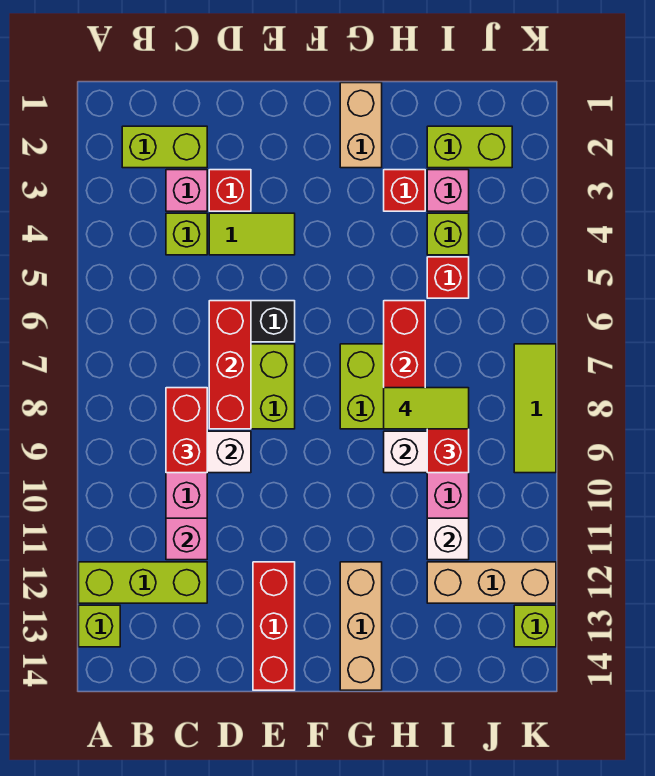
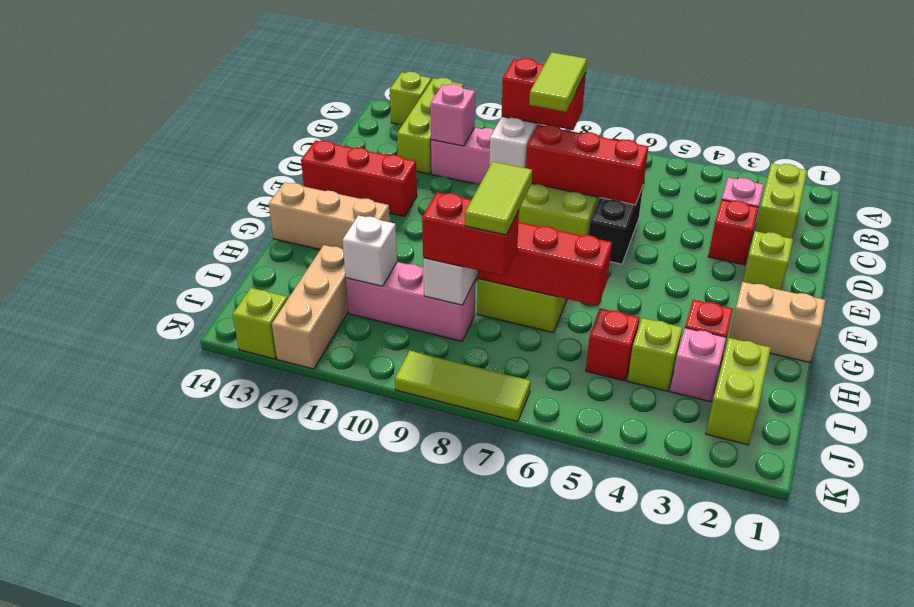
lime 1x1 brick [166,213,207,255] -> lime 1x1 brick moved to [743,231,793,290]
lime 1x2 tile [209,213,295,255] -> lime 1x2 tile moved to [529,52,587,112]

